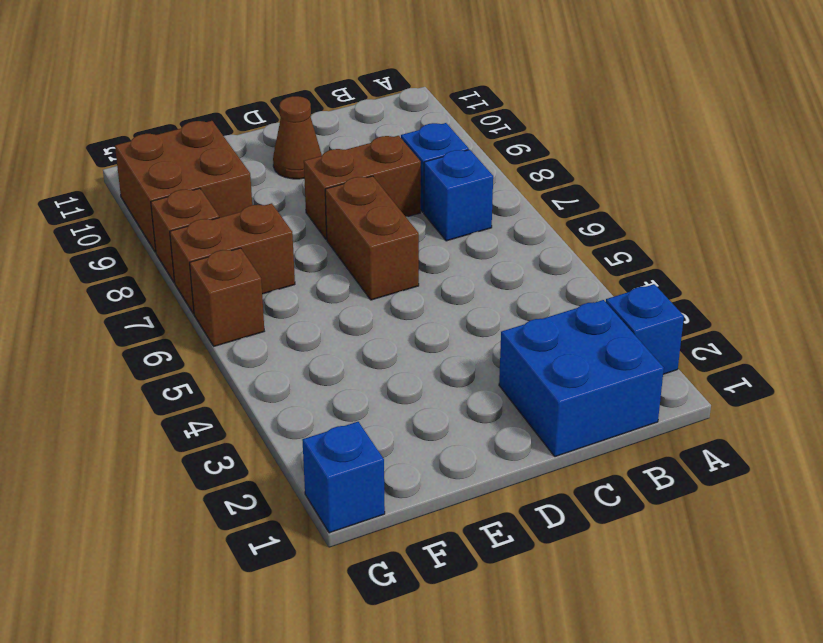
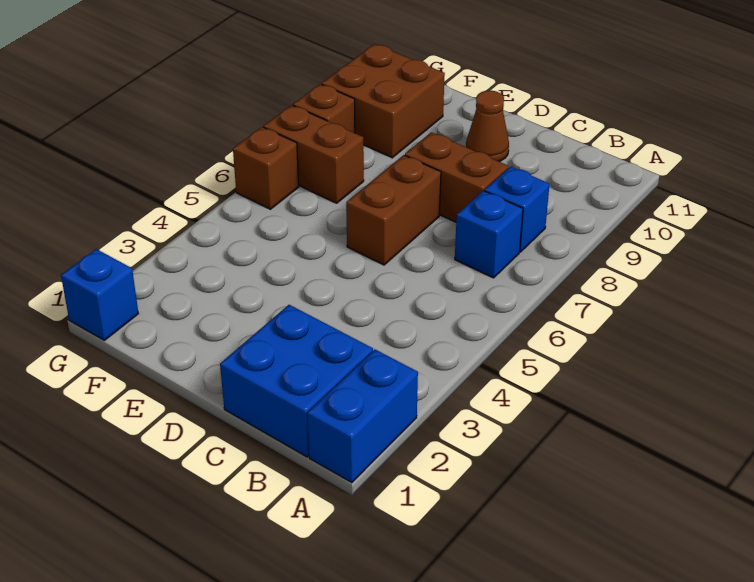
blue 1x1 brick [606,284,684,374] -> blue 1x2 brick [307,350,418,483]

